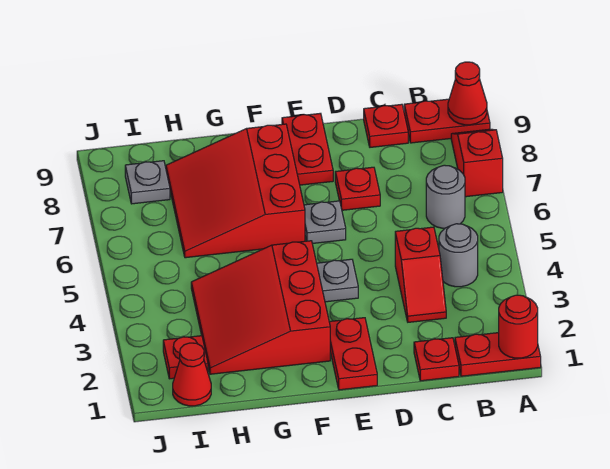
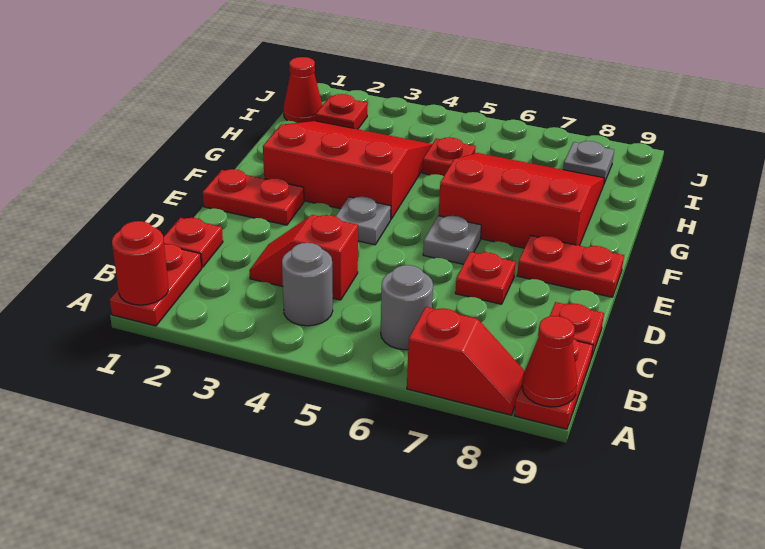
none -> red 1x1 plate [422,137,476,176]

